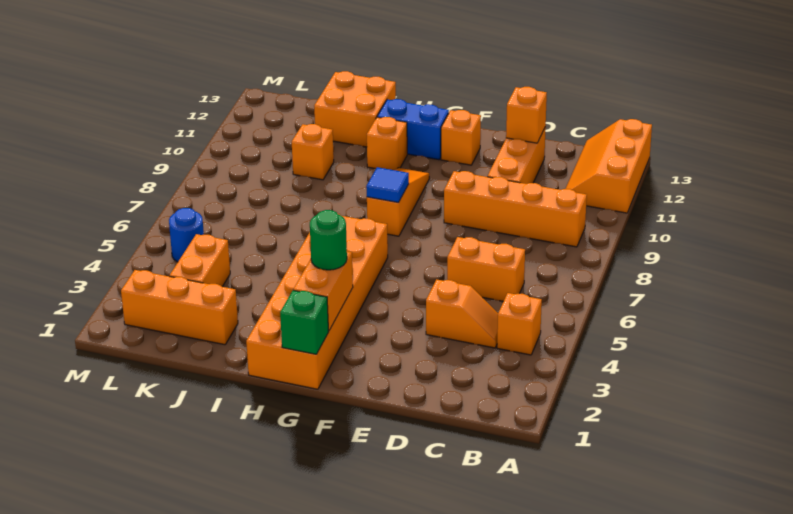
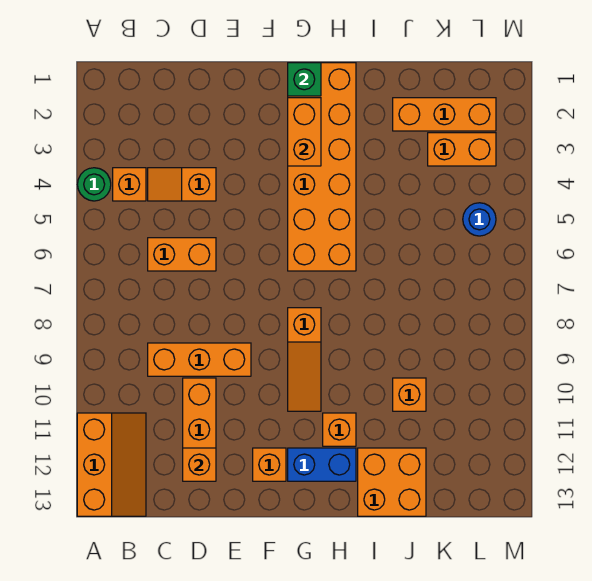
orange 1x4 brick [444,171,587,247] -> orange 1x3 brick [148,343,251,376]
green 1x1 round brick [310,210,347,270] -> green 1x1 round brick moved to [78,168,111,201]
blue 1x1 tile [366,167,409,203] -> none
orange 1x2 brick [169,234,230,287] -> orange 1x2 brick turned to [428,133,496,166]

